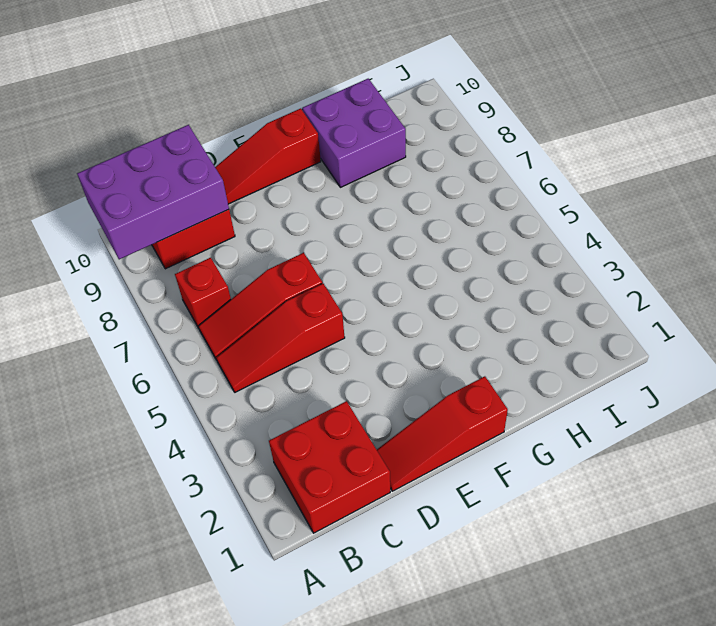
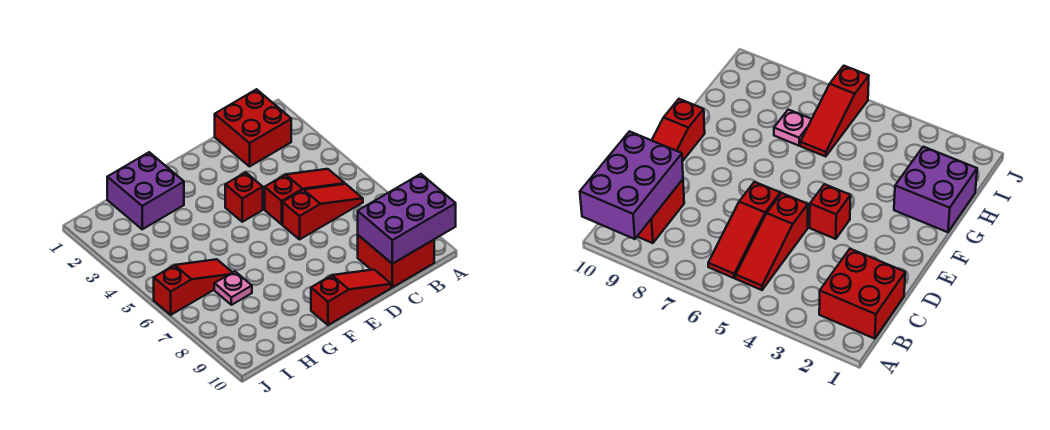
red 1x1 brick [175,258,231,328] -> red 1x1 brick moved to [225,172,263,222]
red 1x3 slope [377,376,508,491] -> red 1x3 slope moved to [154,259,232,315]
purple 2x2 brick [303,79,406,187] -> purple 2x2 brick moved to [107,152,184,229]
none -> pink 1x1 plate [214,271,252,305]

